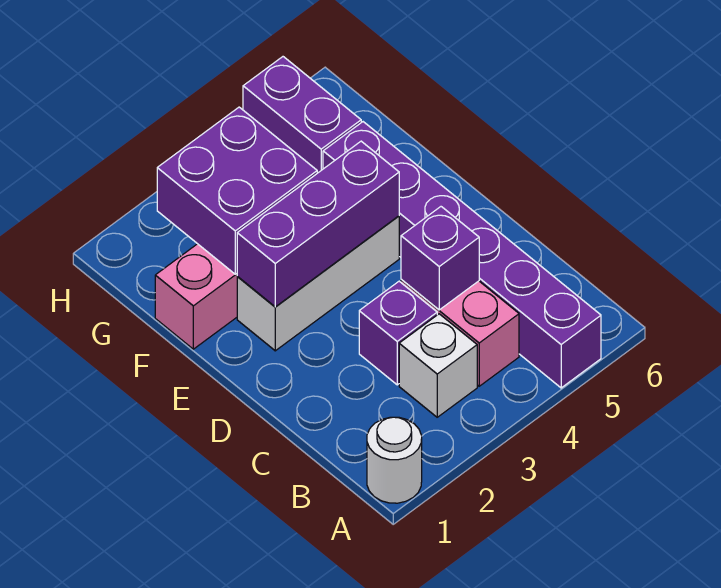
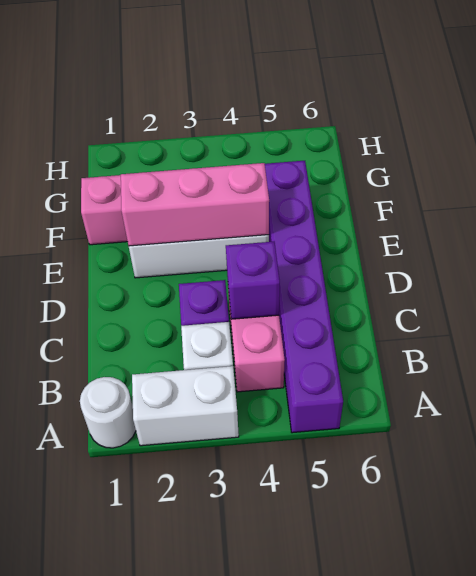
none -> white 1x2 brick [132,366,239,446]
purple 1x3 brick [237,141,399,307] -> pink 1x3 brick [121,163,269,246]
purple 2x2 brick [157,107,317,274] -> none
purple 1x2 brick [243,57,361,173] -> none

